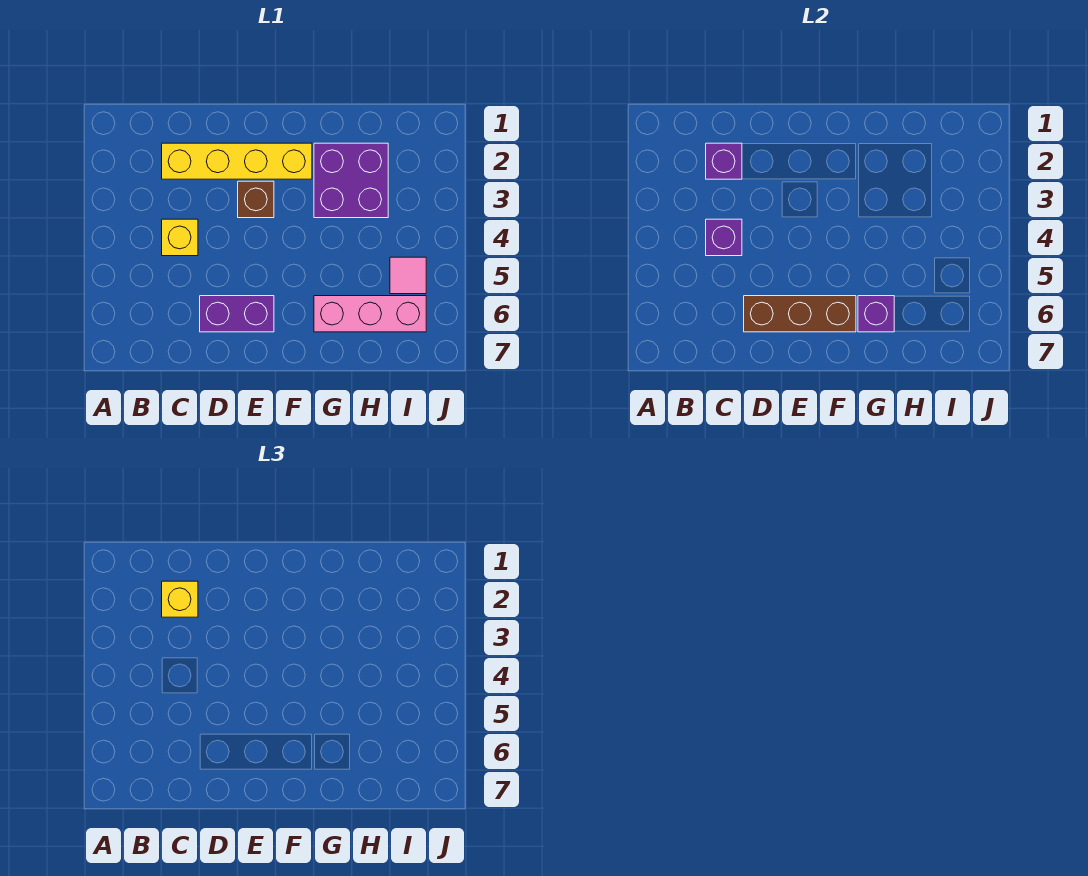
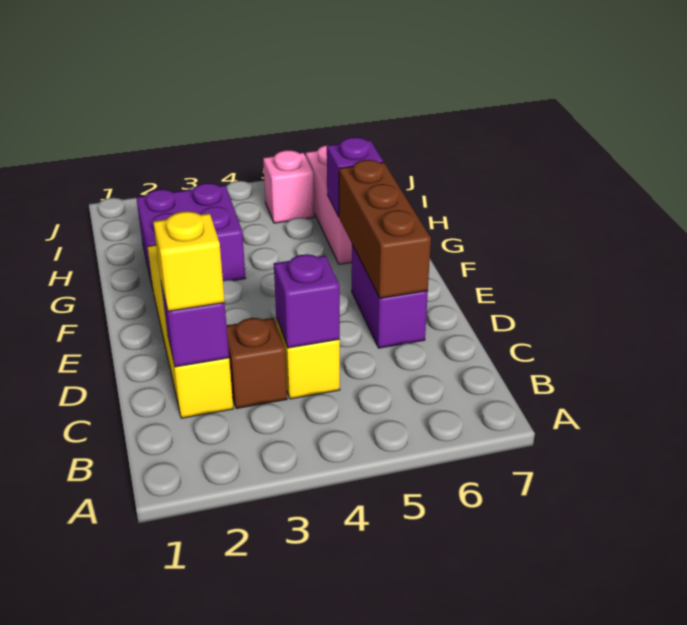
brown 1x1 brick [238,181,274,218] -> brown 1x1 brick moved to [227,318,287,409]
pink 1x1 tile [390,257,426,294] -> pink 1x1 brick [263,150,314,223]

